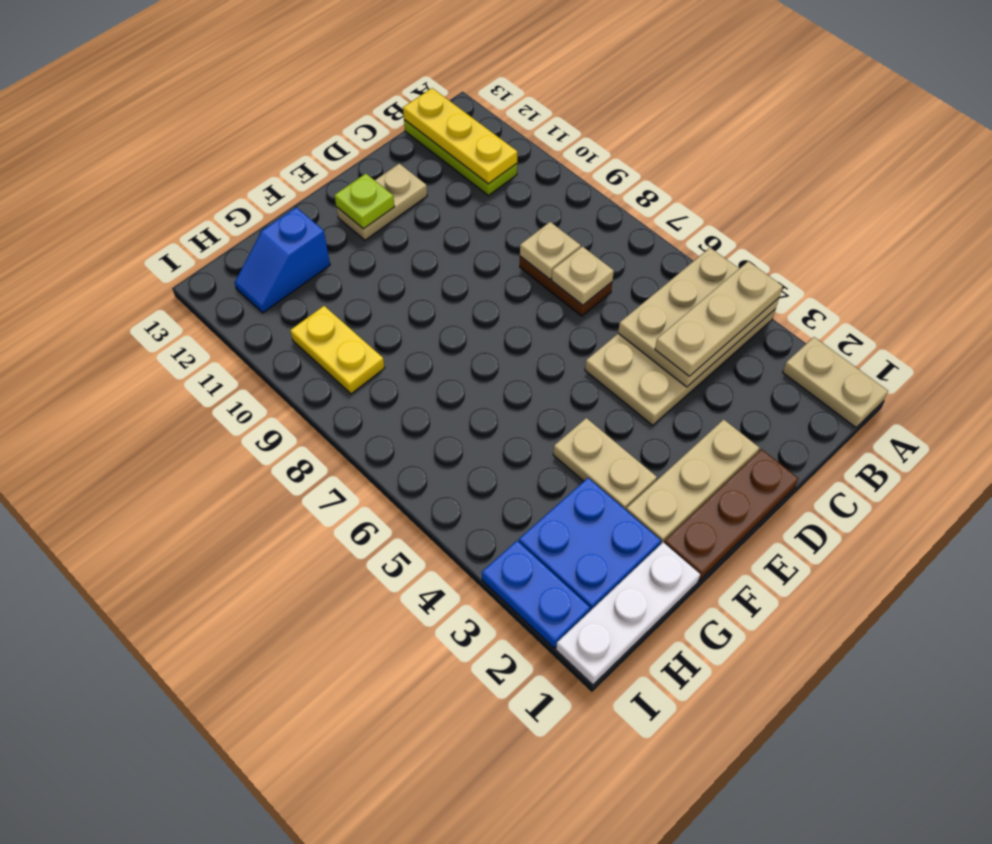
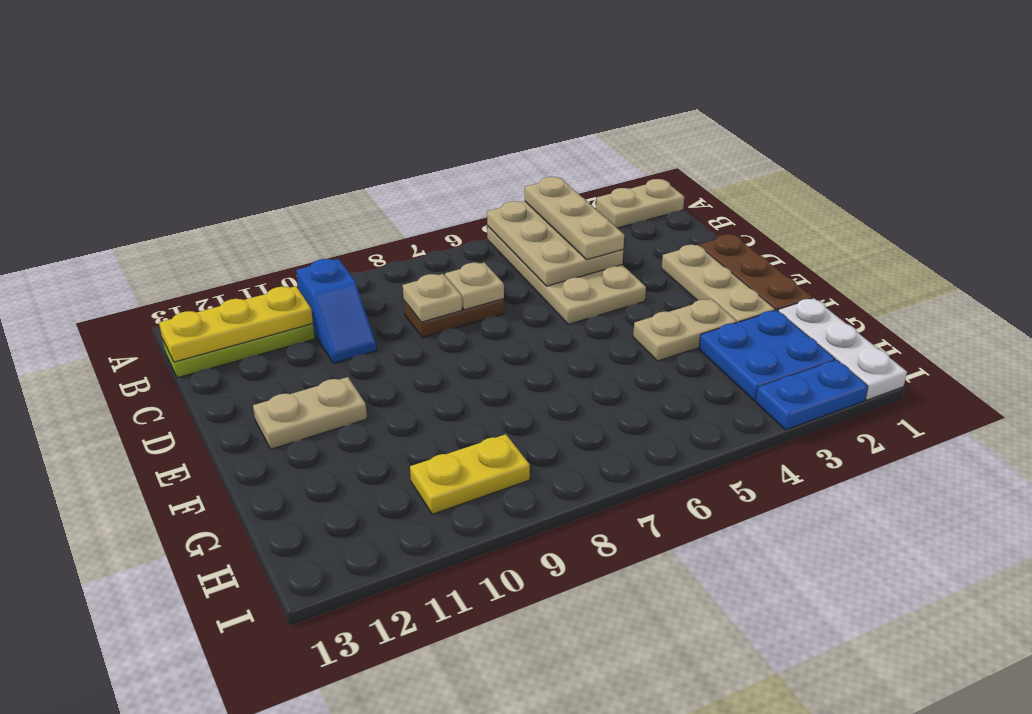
tan 1x2 plate [336,164,427,240] -> tan 1x2 plate turned to [253,377,367,449]
lime 1x1 plate [335,174,394,229] -> none
blue 1x2 slope [235,207,330,313] -> blue 1x2 slope moved to [296,259,376,363]

